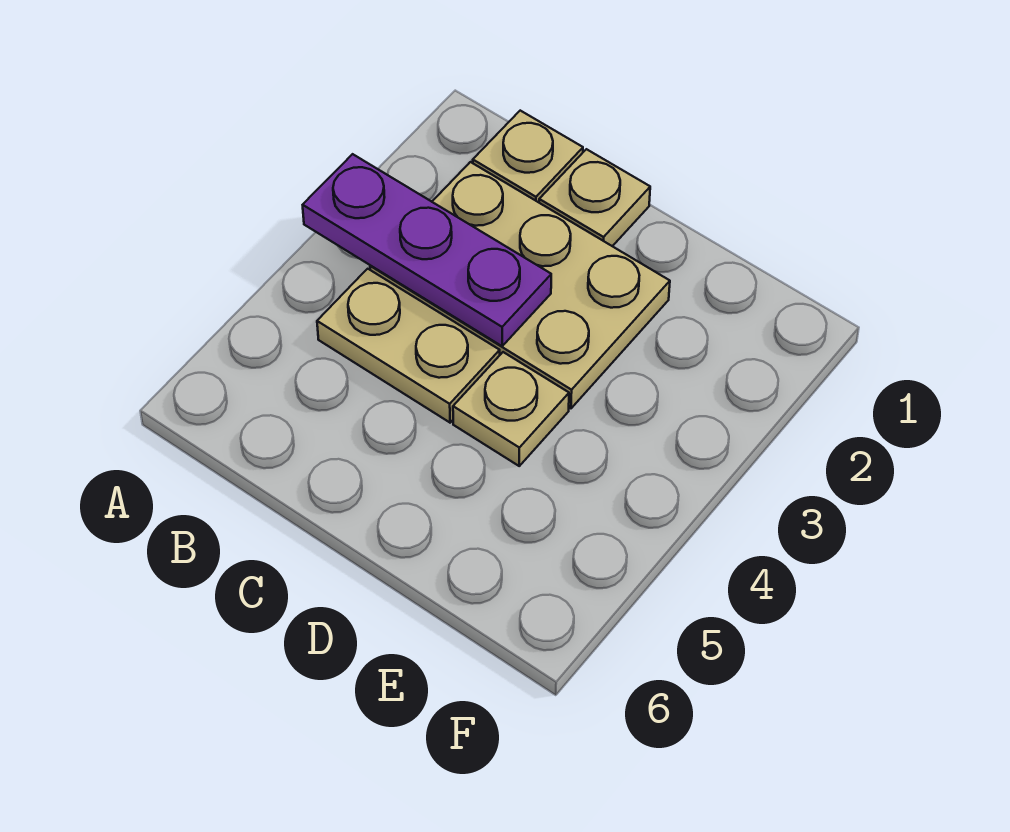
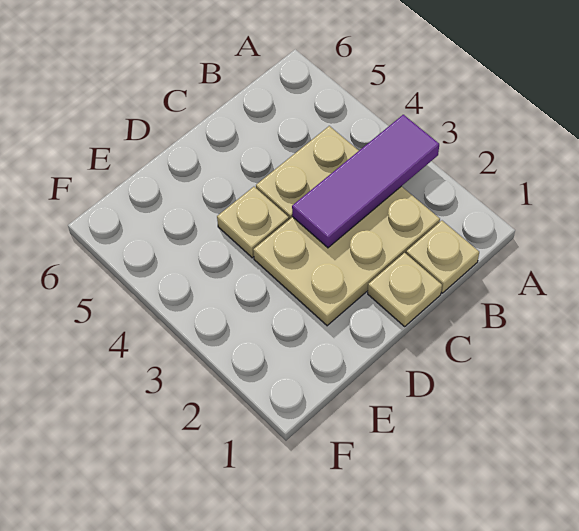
purple 1x3 plate [303,154,551,346] -> purple 1x3 tile [292,115,439,248]

